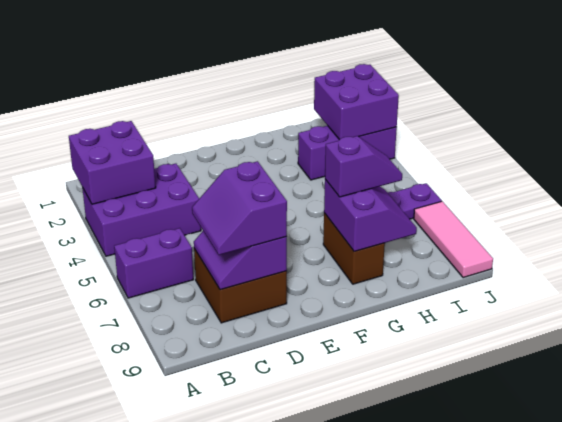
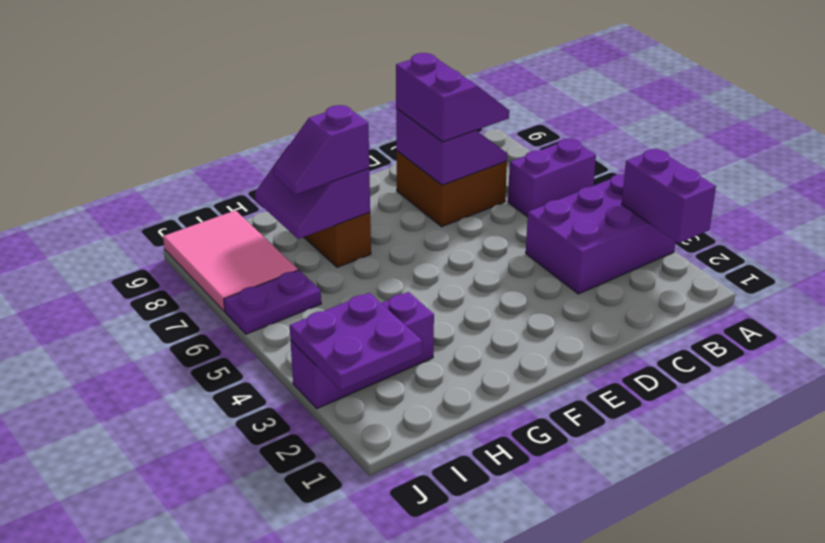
purple 2x2 brick [69,121,156,204] -> purple 1x2 brick [622,149,716,243]
purple 2x2 brick [314,64,399,140] -> purple 2x2 plate [290,293,422,390]
pink 1x3 tile [414,201,493,278] -> pink 2x3 tile [163,210,298,311]

